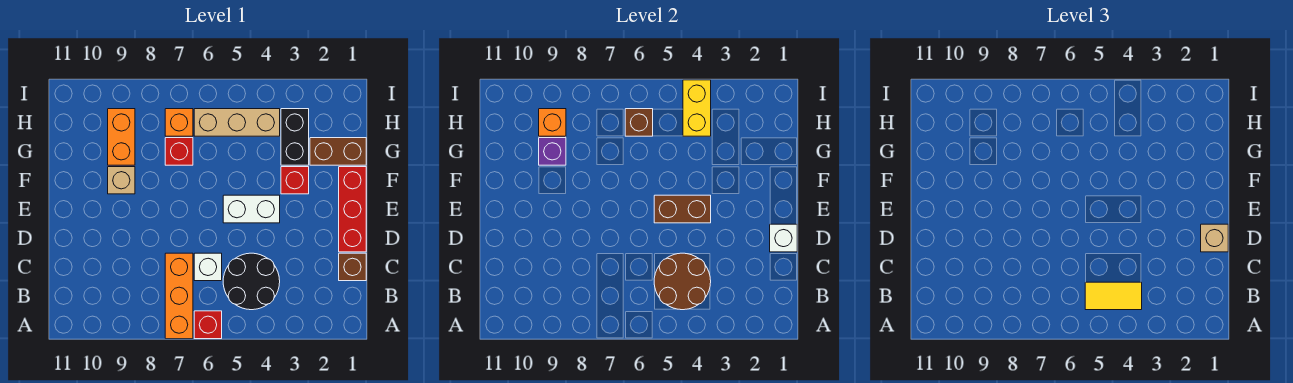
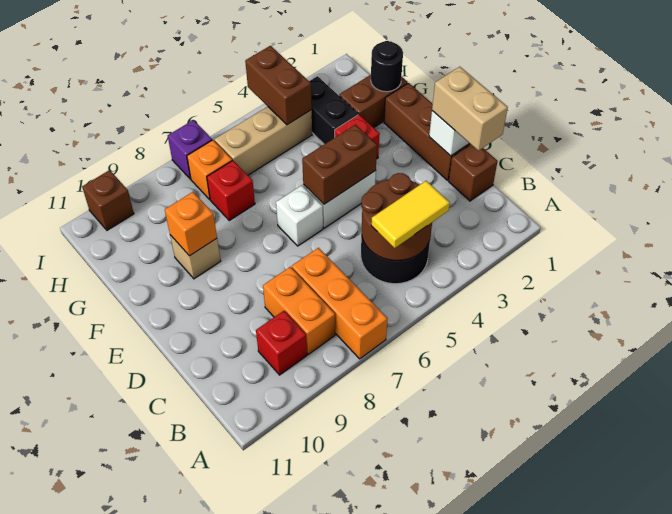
red 1x1 brick [194,311,222,339] -> red 1x1 brick moved to [256,311,307,375]
white 1x1 brick [194,253,222,281] -> white 1x1 brick moved to [276,185,323,246]
red 1x3 brick [339,167,366,252] -> brown 1x3 brick [384,83,471,180]
tan 1x1 brick [1201,224,1228,252] -> tan 1x2 brick [432,67,508,151]
none -> black 1x1 round brick [371,41,403,92]
orange 1x2 brick [108,109,135,165] -> orange 1x2 brick moved to [263,267,335,354]
purple 1x1 brick [539,138,566,165] -> purple 1x1 brick moved to [168,120,212,179]
yellow 1x2 brick [683,80,711,136] -> brown 1x2 brick [245,46,312,125]
brown 1x1 brick [625,109,653,136] -> brown 1x1 brick moved to [82,170,134,230]
orange 1x1 brick [539,109,566,136] -> orange 1x1 brick moved to [165,192,217,256]

